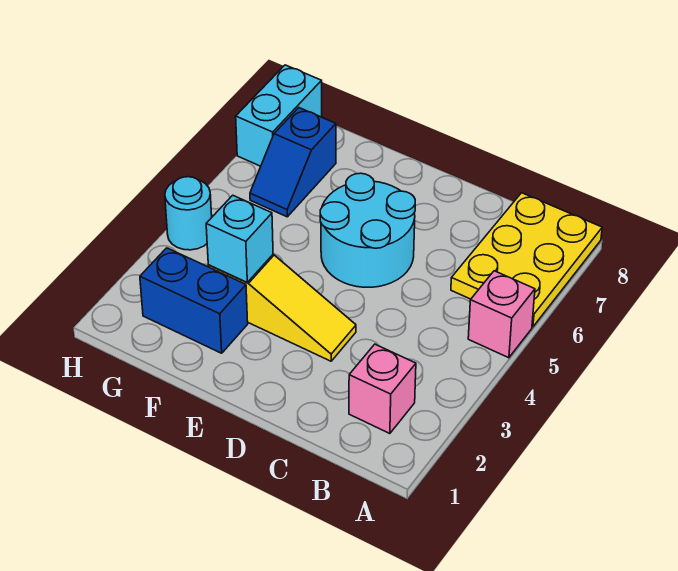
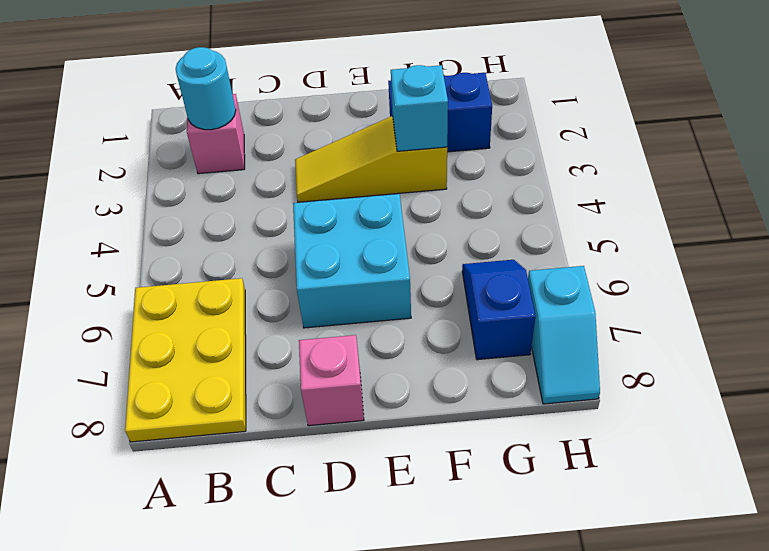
pink 1x1 brick [468,271,535,358] -> pink 1x1 brick moved to [299,335,364,426]
cyan 2x2 round brick [320,173,415,287] -> cyan 2x2 brick [293,194,411,328]
cyan 1x1 round brick [165,177,212,250] -> cyan 1x1 round brick moved to [176,47,236,130]
cyan 1x2 brick [236,65,322,166] -> cyan 1x2 slope [528,266,600,404]

